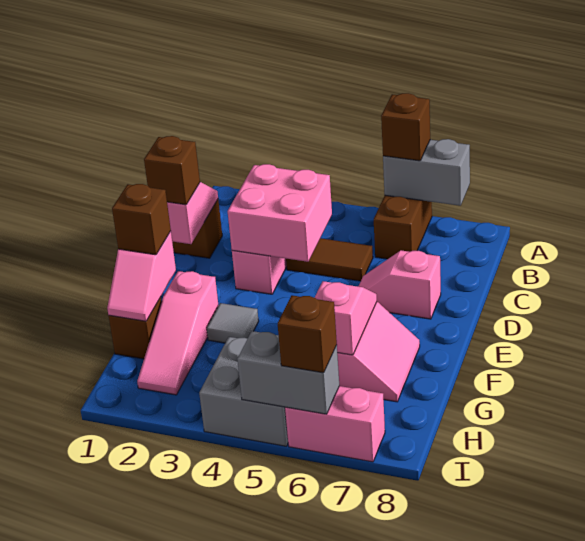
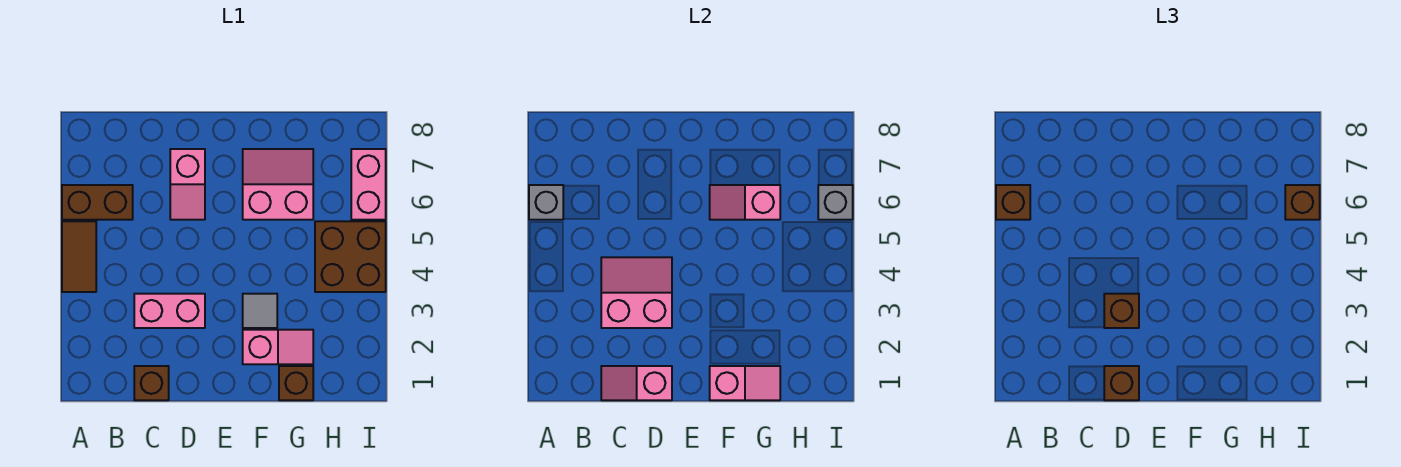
grey 1x2 brick [383,139,470,206] -> grey 1x1 brick [529,185,563,220]
pink 2x2 brick [228,164,332,262] -> pink 2x2 slope [601,257,672,328]
brown 1x2 tile [286,238,373,281] -> brown 1x2 tile moved to [62,221,96,292]
brown 1x1 brick [112,184,171,255] -> brown 1x1 brick moved to [1104,294,1139,328]
pink 1x3 slope [137,271,219,395] -> pink 1x2 slope [243,330,313,364]
grey 2x2 brick [199,337,288,446] -> brown 2x2 brick [315,221,386,292]
grey 1x2 brick [237,331,339,414] -> grey 1x1 brick [818,185,853,220]

